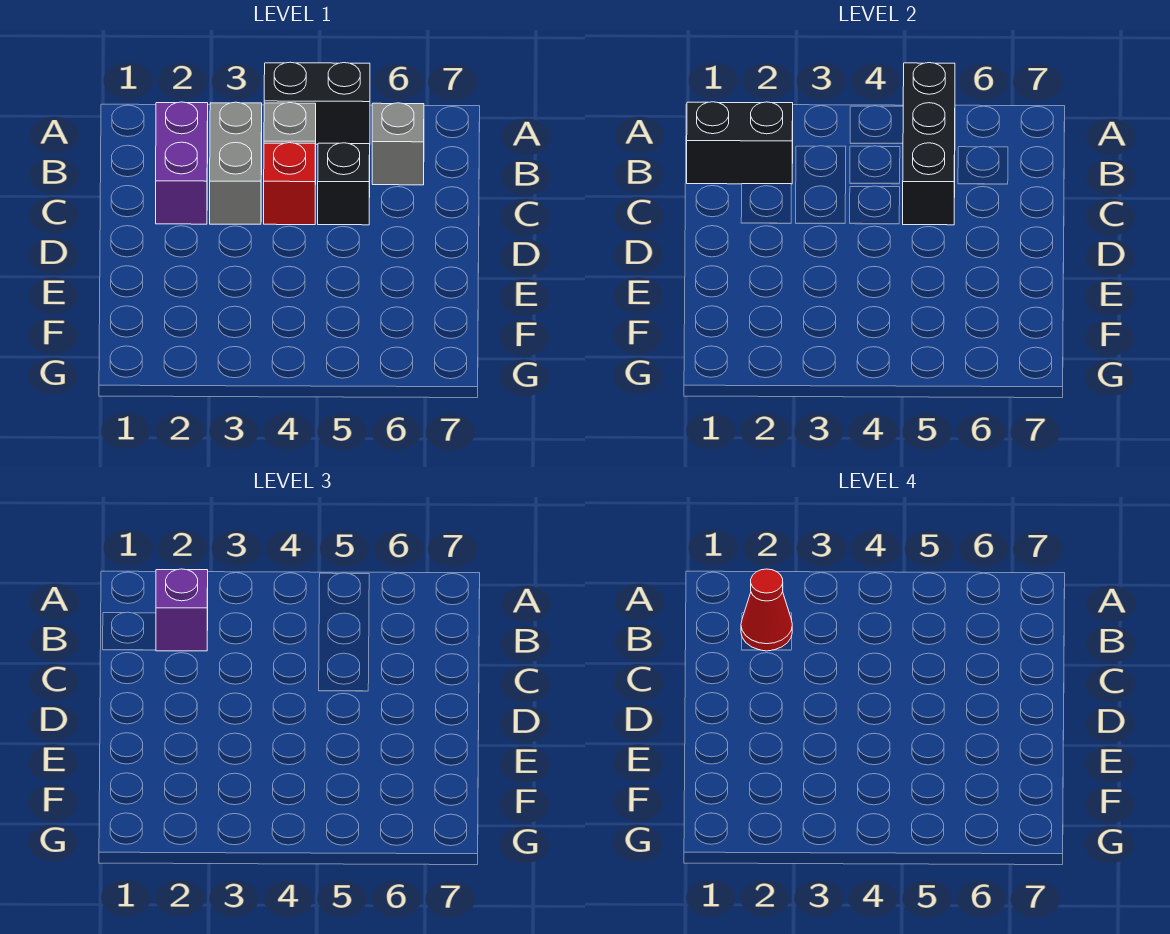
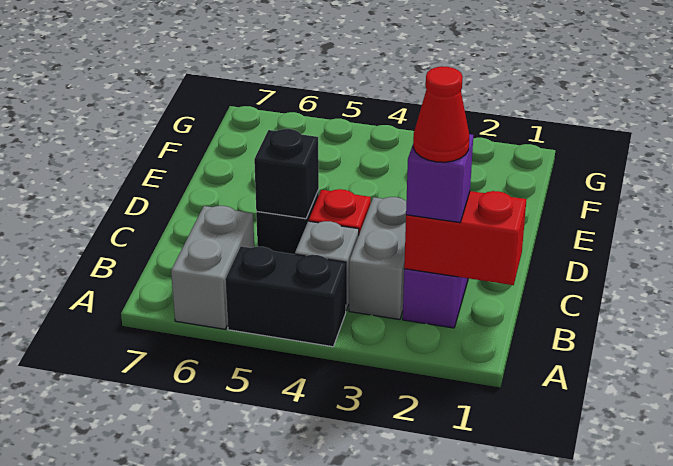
black 1x3 brick [903,63,955,225] -> black 1x1 brick [254,129,319,219]
black 1x2 brick [687,102,793,184] -> red 1x2 brick [404,191,526,285]
grey 1x1 brick [372,103,424,185] -> grey 1x2 brick [171,206,254,329]

